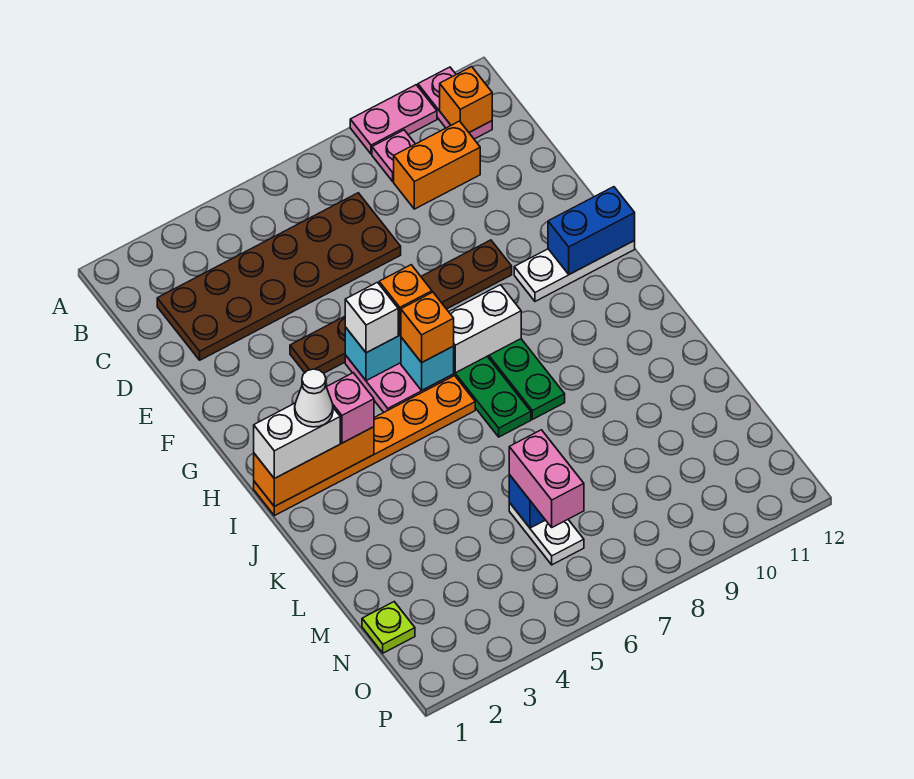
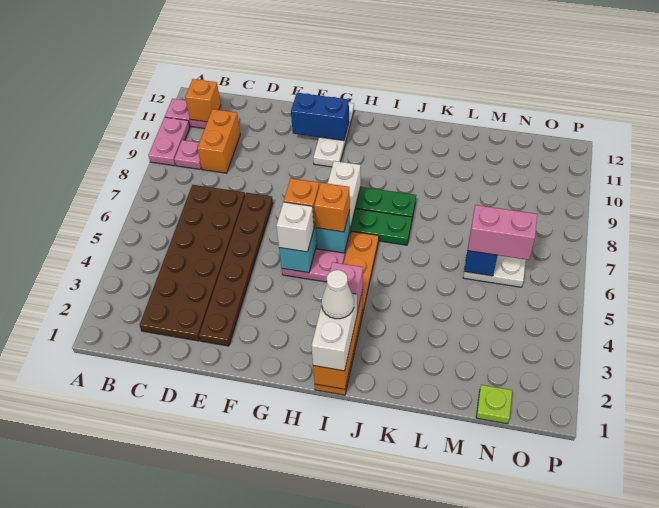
brown 1x6 plate [290,240,512,373] -> brown 1x6 plate moved to [199,193,273,346]
blue 1x2 brick [548,187,635,274] -> blue 1x2 brick turned to [291,93,349,141]

